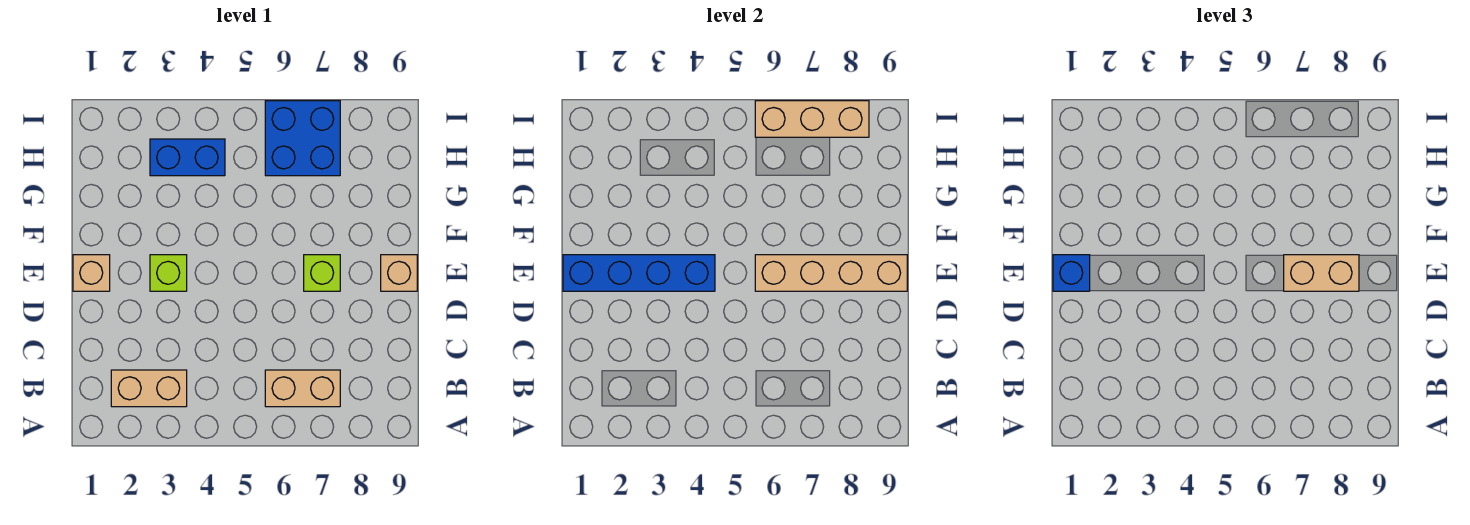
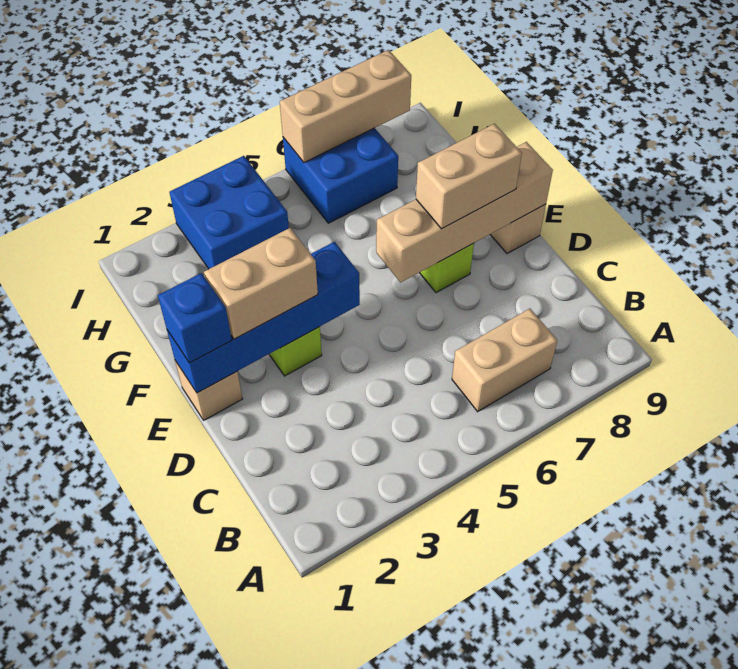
tan 1x2 brick [111,370,187,407] -> tan 1x2 brick moved to [204,228,318,339]
blue 1x2 brick [150,139,225,176] -> blue 2x2 brick [169,156,289,269]

